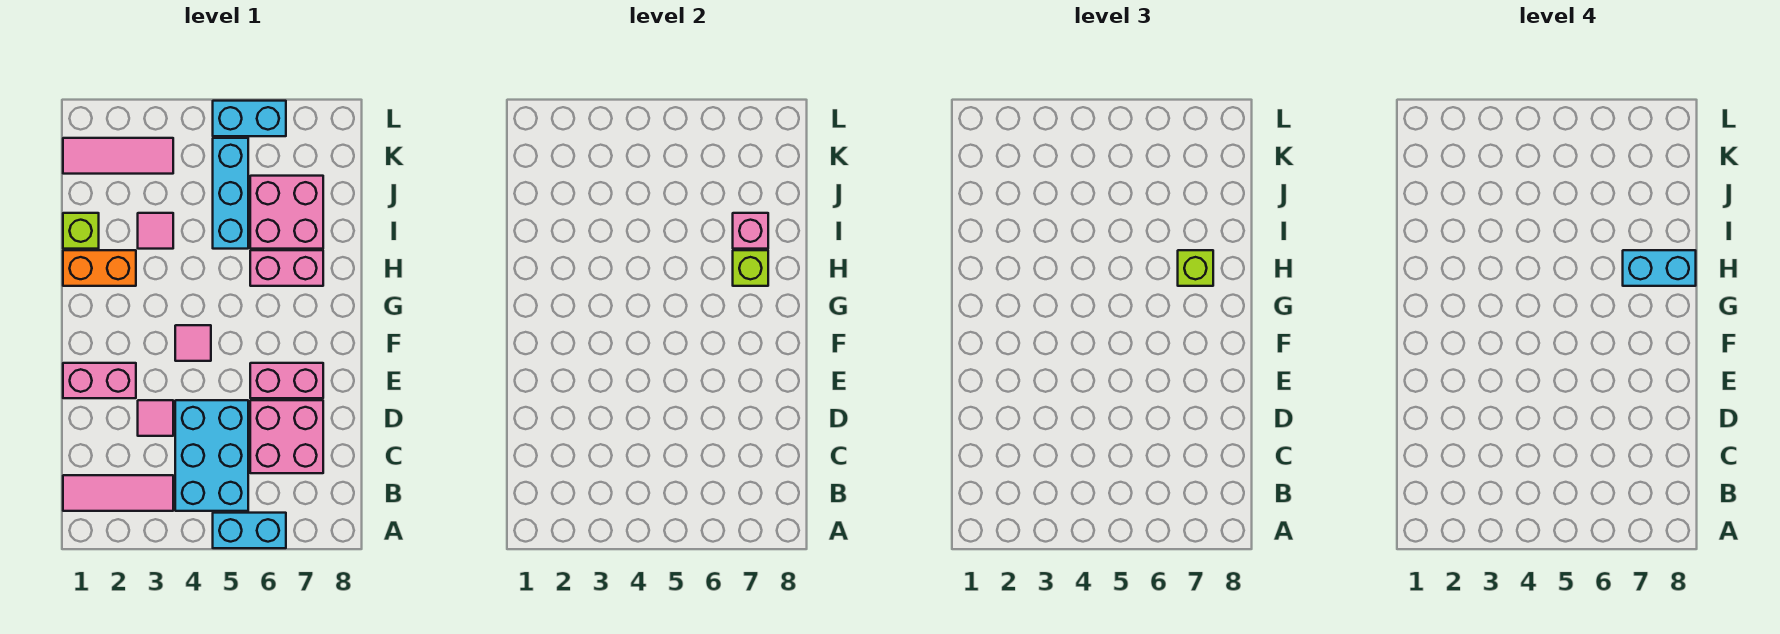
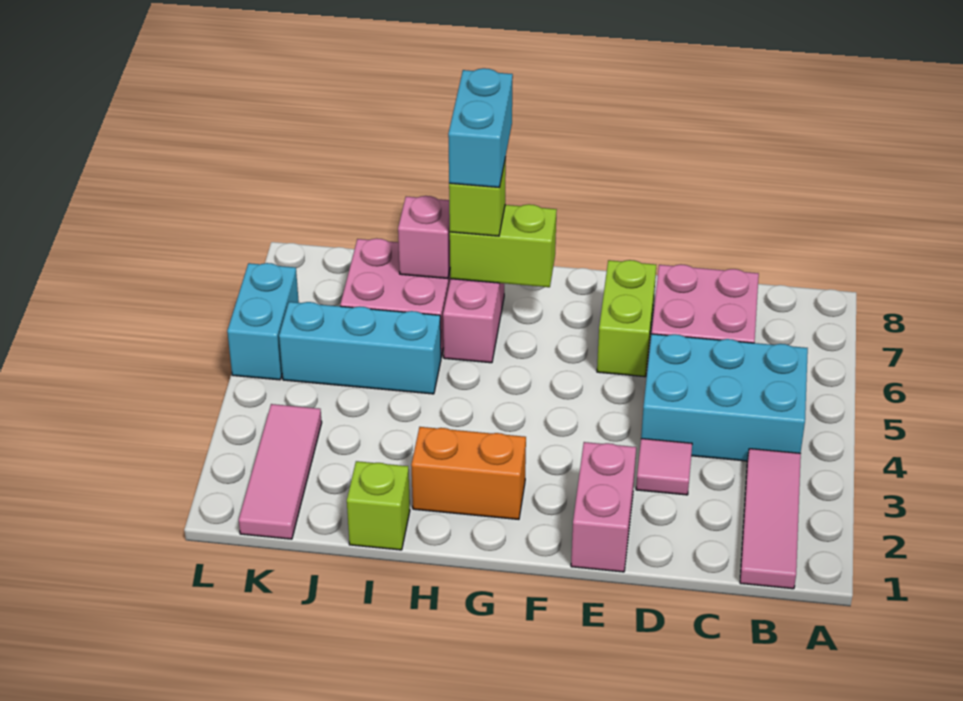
cyan 1x2 brick [213,513,286,548] -> none
pink 1x2 brick [250,363,323,398] -> lime 1x2 brick [597,260,656,377]
pink 1x1 tile [175,325,211,361] -> none
orange 1x2 brick [63,250,136,286] -> orange 1x2 brick turned to [411,427,526,519]
lime 1x1 brick [733,250,768,286] -> lime 1x2 brick [450,204,557,287]
pink 1x1 tile [138,213,173,249] -> none

